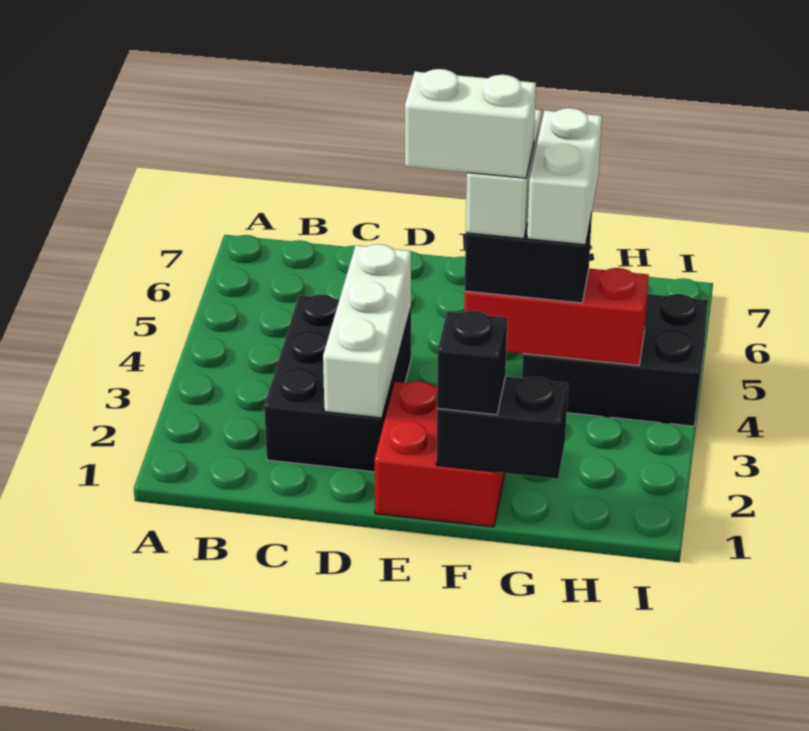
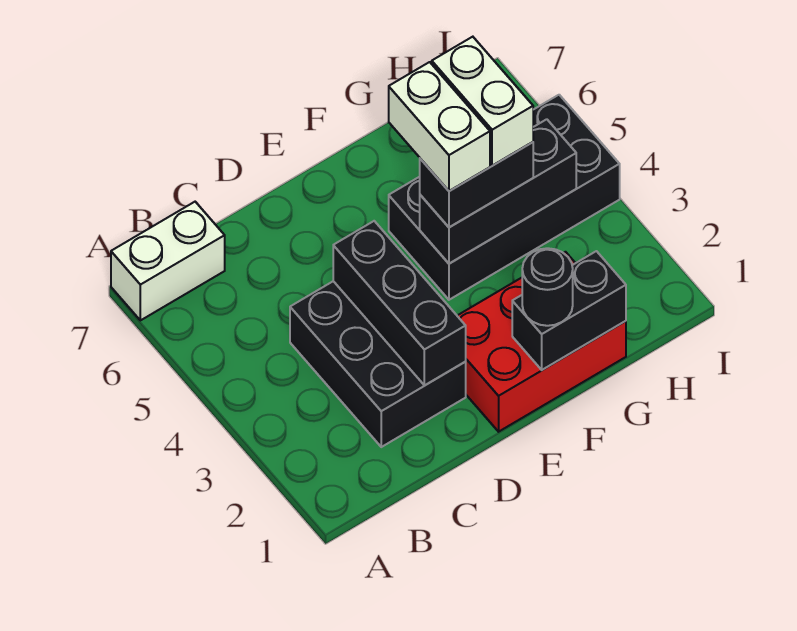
white 1x3 brick [323,244,411,418] -> black 1x3 brick [333,221,466,385]
red 2x2 brick [374,381,505,527] -> red 2x3 brick [457,252,626,432]
white 1x2 brick [405,69,536,178] -> white 1x2 brick moved to [111,202,225,320]
black 1x1 brick [437,311,507,415] -> black 1x1 round brick [522,248,573,326]
red 1x3 brick [464,268,649,366] -> black 1x3 brick [420,119,576,263]
black 2x3 brick [522,294,708,426] -> black 2x4 brick [389,95,620,300]

